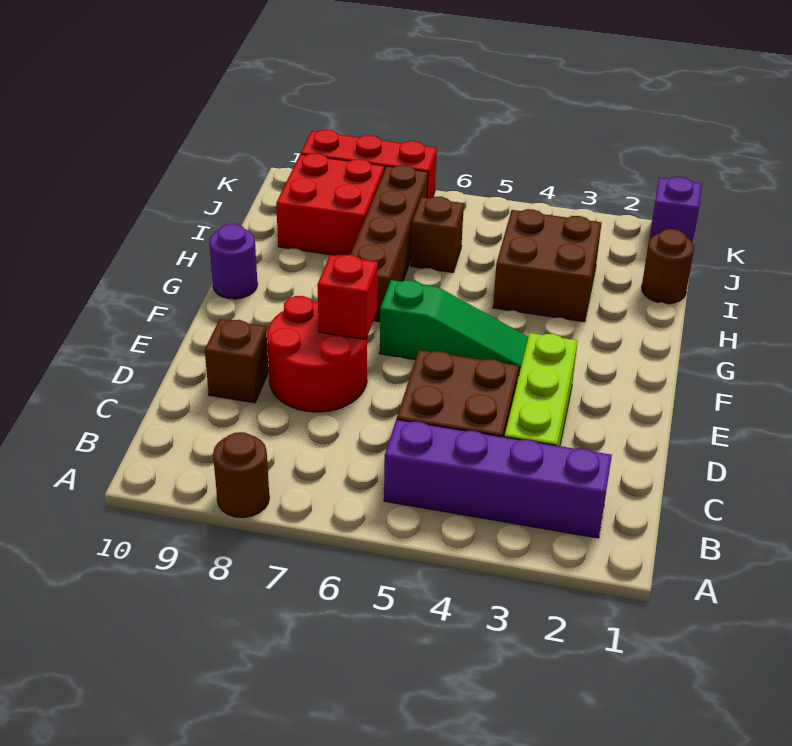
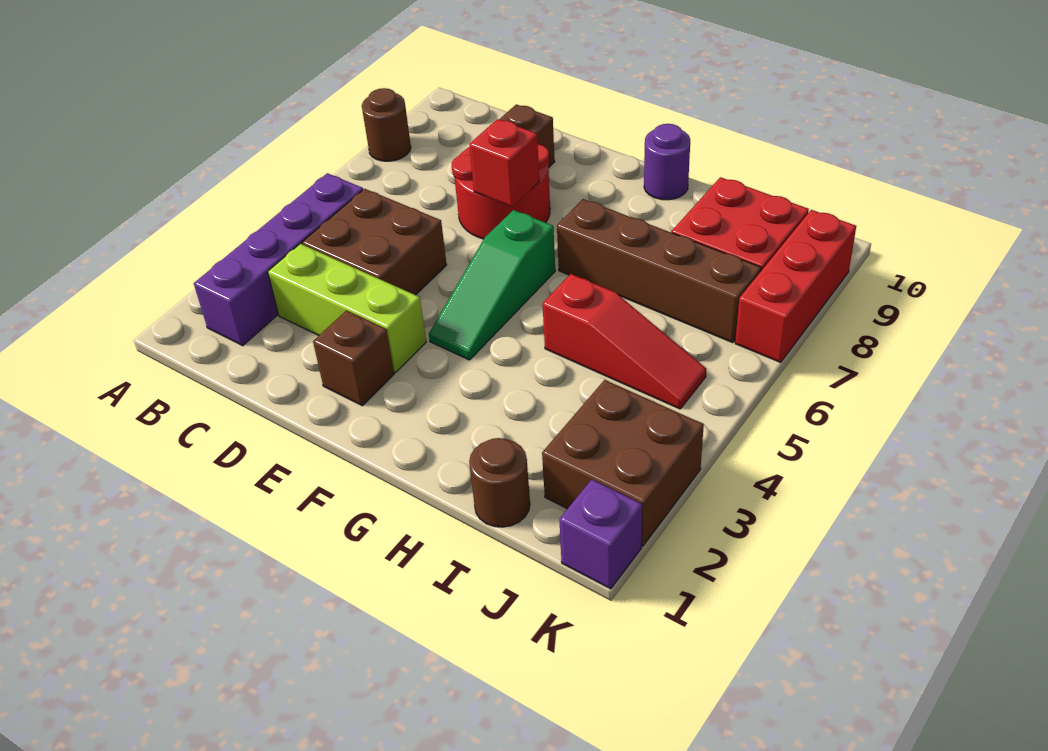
brown 2x2 brick [493,209,601,322] -> brown 2x2 brick moved to [542,380,704,546]
none -> red 1x3 slope [542,274,706,409]
brown 1x1 brick [411,197,464,273] -> brown 1x1 brick moved to [313,310,394,406]

